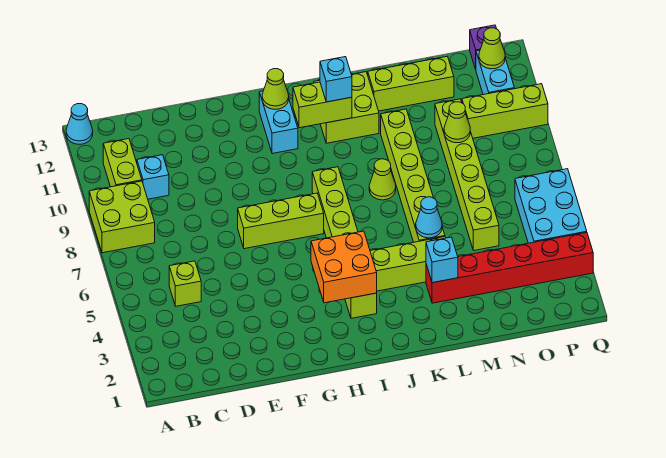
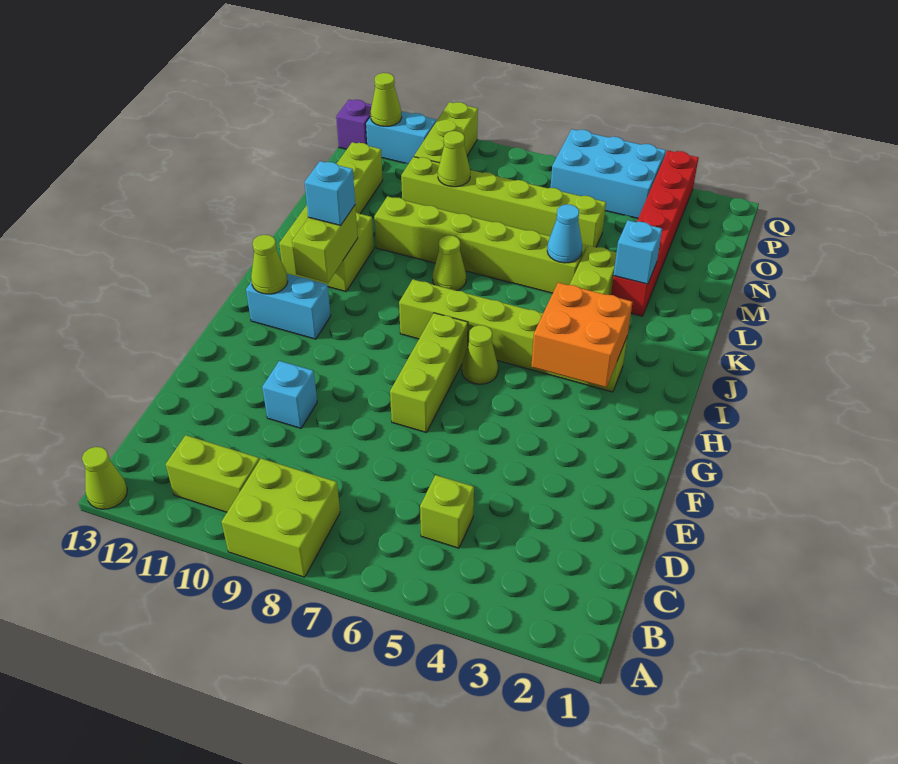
cyan 1x1 cone [66,104,93,144] -> lime 1x1 cone [82,447,127,509]
cyan 1x1 brick [137,155,169,199] -> cyan 1x1 brick moved to [262,361,317,428]
none -> lime 1x1 cone [462,325,498,384]

